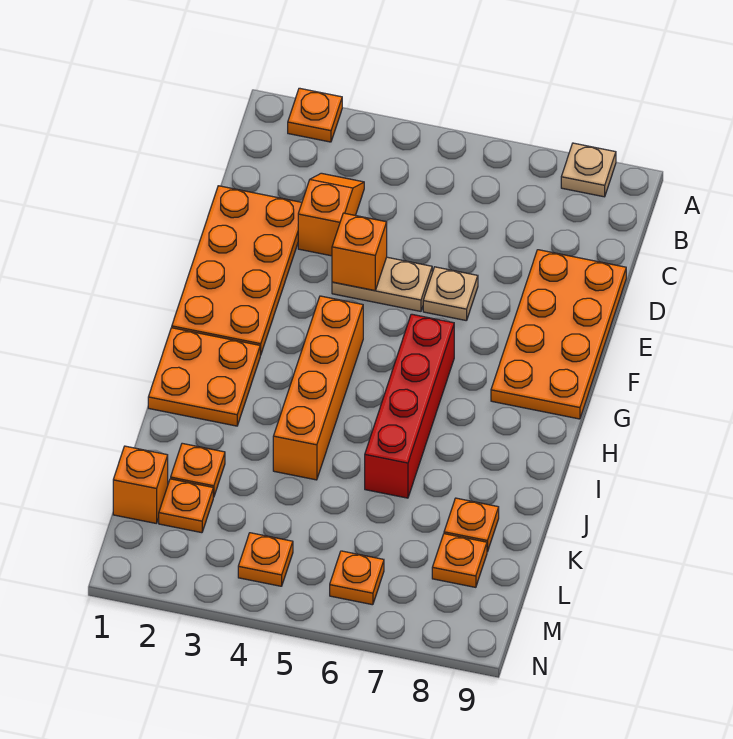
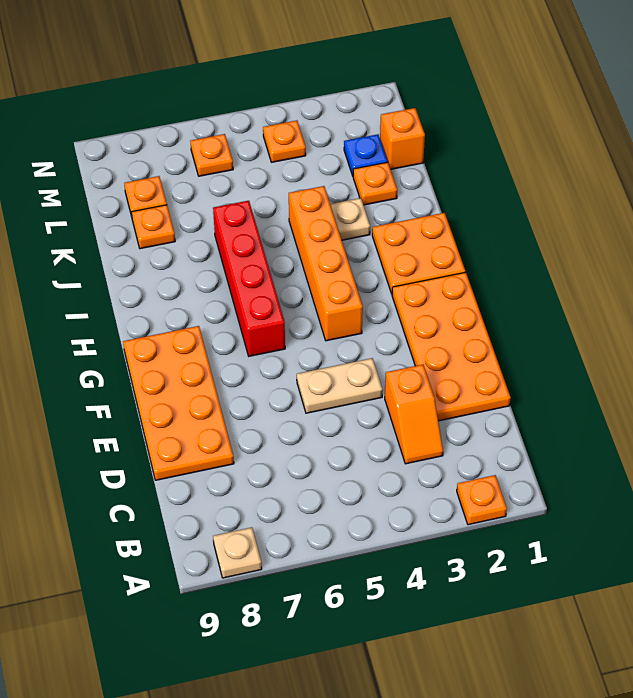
orange 1x1 brick [332,213,387,291] -> none
tan 1x1 plate [423,267,478,321] -> tan 1x1 plate moved to [330,198,370,240]
orange 1x1 plate [159,479,213,533] -> blue 1x1 plate [344,134,388,176]

